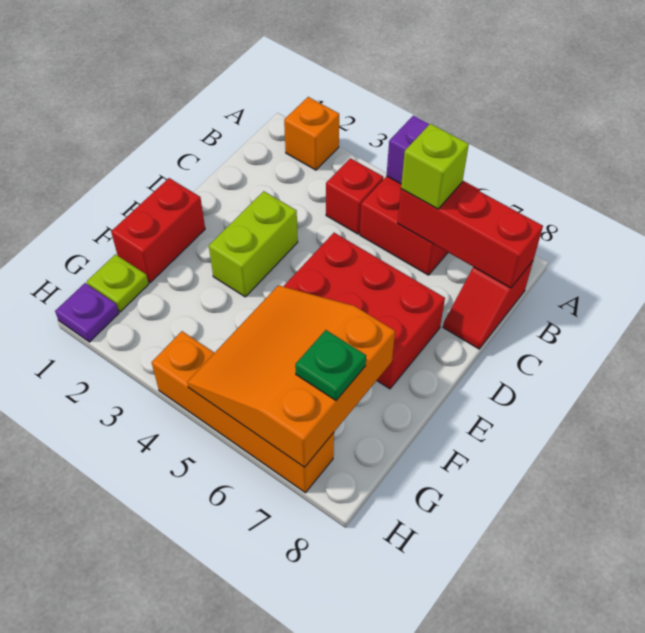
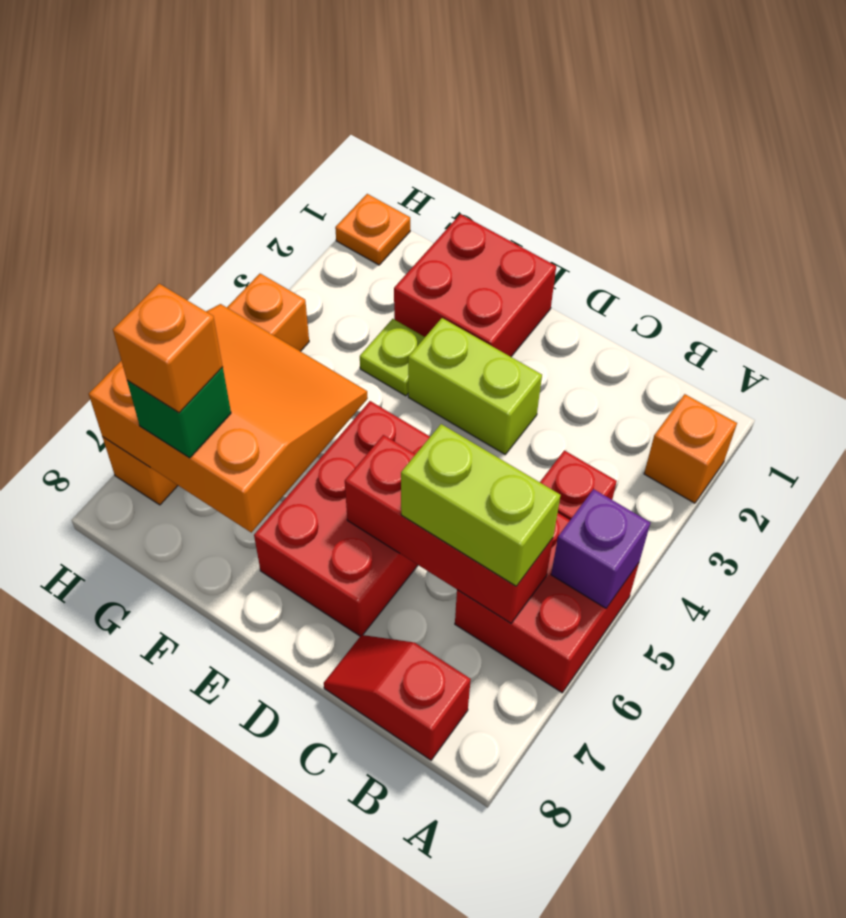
red 1x3 brick [398,182,543,288] -> red 1x3 brick turned to [345,435,553,623]
lime 1x1 brick [401,124,469,209] -> lime 1x2 brick [401,424,561,586]
red 1x2 brick [111,178,205,283] -> red 2x2 brick [394,214,556,357]
lime 1x1 plate [87,254,149,312] -> lime 1x1 plate moved to [360,319,425,396]
green 1x1 plate [295,330,366,400] -> green 1x1 brick [127,367,231,458]
none -> orange 1x1 brick [113,284,223,413]
purple 1x1 plate [55,283,119,342] -> orange 1x1 plate [335,194,410,265]

